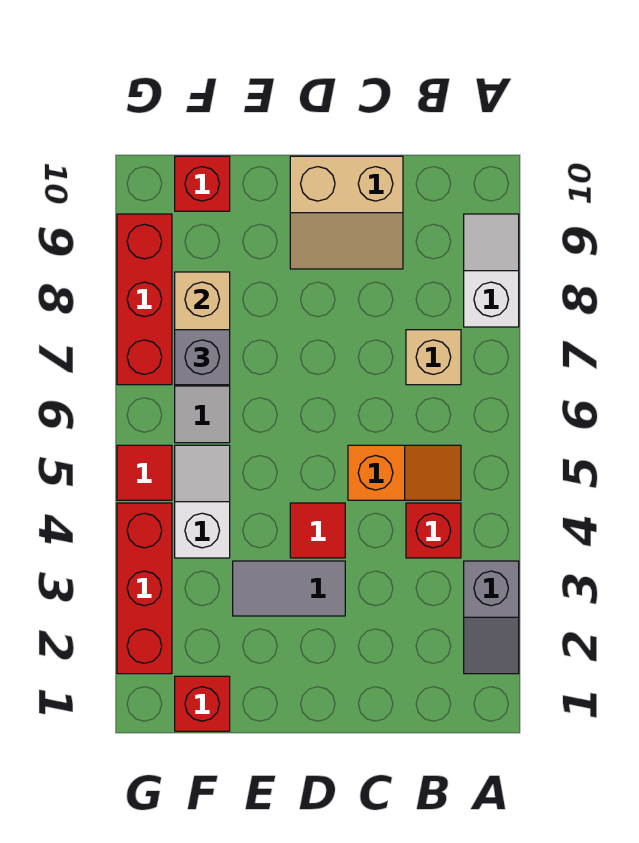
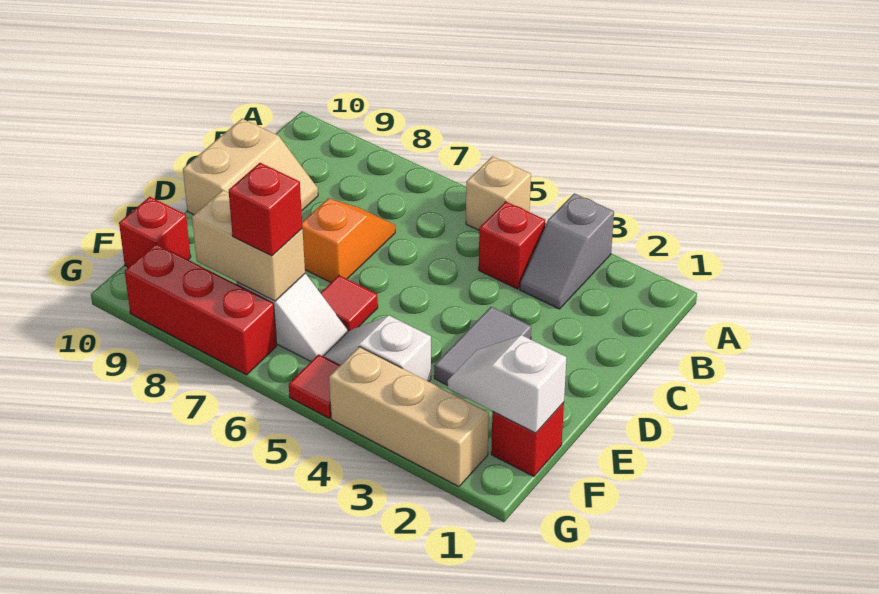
grey 1x2 slope [464,561,519,674] -> grey 1x2 slope turned to [520,193,614,309]
white 1x2 slope [464,214,519,327] -> white 1x2 slope moved to [448,335,567,433]
orange 1x2 slope [348,445,461,500] -> orange 1x2 slope moved to [302,198,395,282]
tan 1x1 brick [406,330,461,385] -> tan 1x1 brick moved to [466,156,531,230]
red 1x1 tile [290,503,345,558] -> red 1x1 tile moved to [321,275,378,331]
grey 1x1 brick [175,330,230,385] -> red 1x1 brick [229,163,302,256]
red 1x3 brick [117,503,172,674] -> tan 1x3 brick [329,347,489,487]

